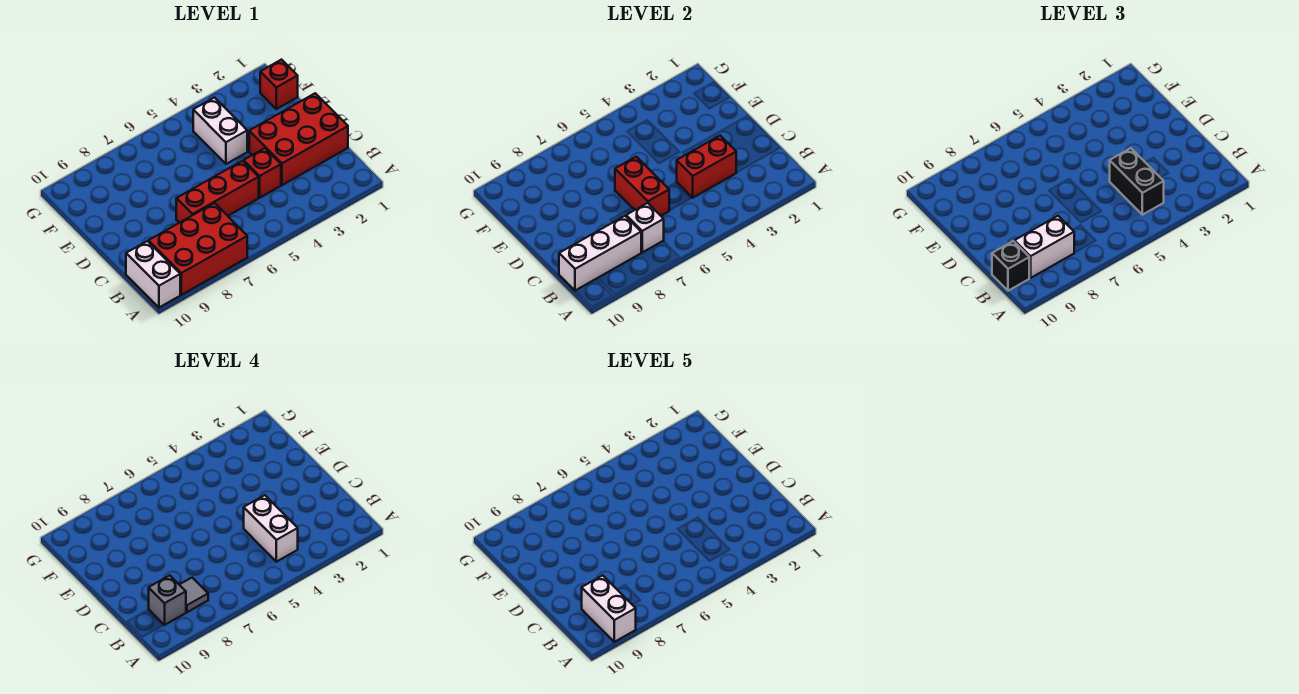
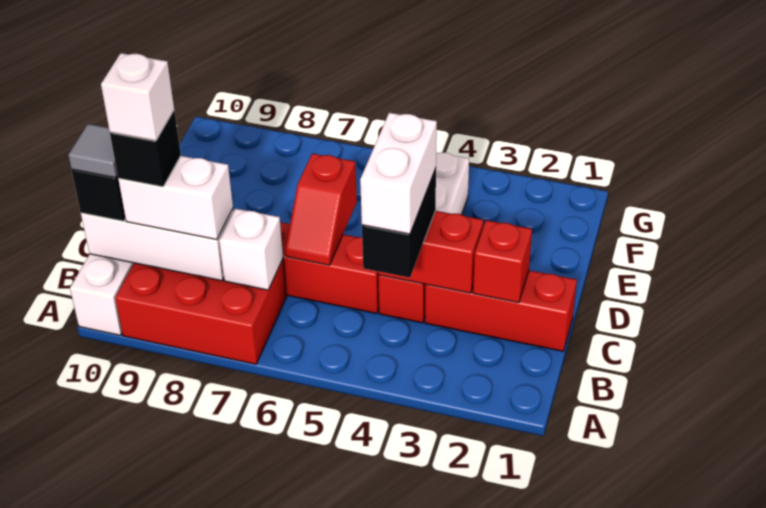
white 1x2 brick [582,575,636,642] -> white 1x1 brick [101,53,174,141]
grey 1x1 tile [179,578,208,612] -> grey 1x1 tile moved to [68,124,117,178]
grey 1x1 brick [149,575,186,625] -> black 1x1 brick [110,110,181,187]
red 2x3 brick [249,93,348,185] -> red 1x3 brick [425,270,577,351]
red 1x2 brick [615,157,669,216] -> red 1x2 slope [286,153,357,265]
red 1x1 brick [260,60,298,109] -> red 1x1 brick moved to [473,220,532,303]

